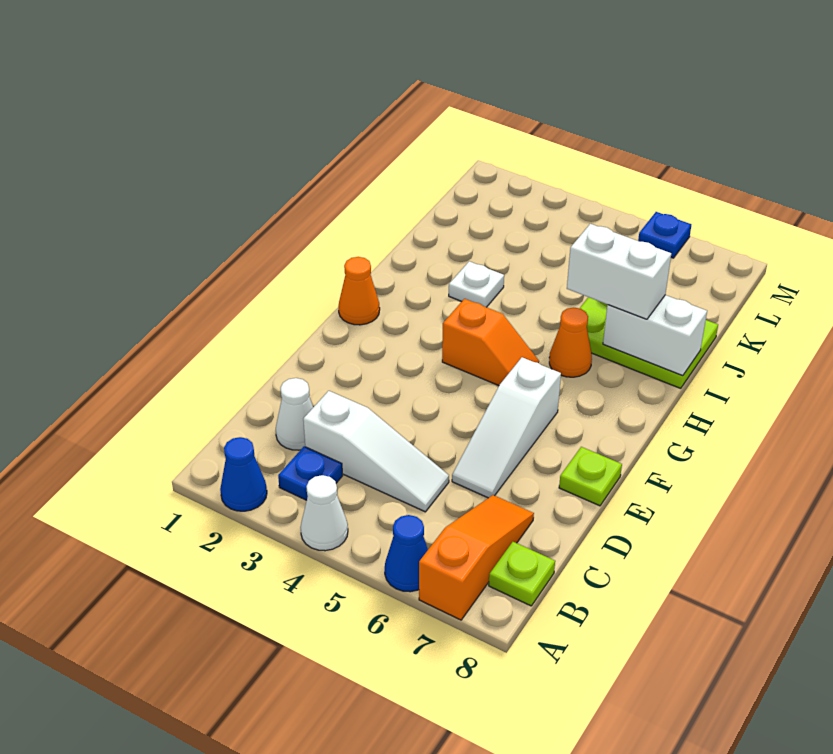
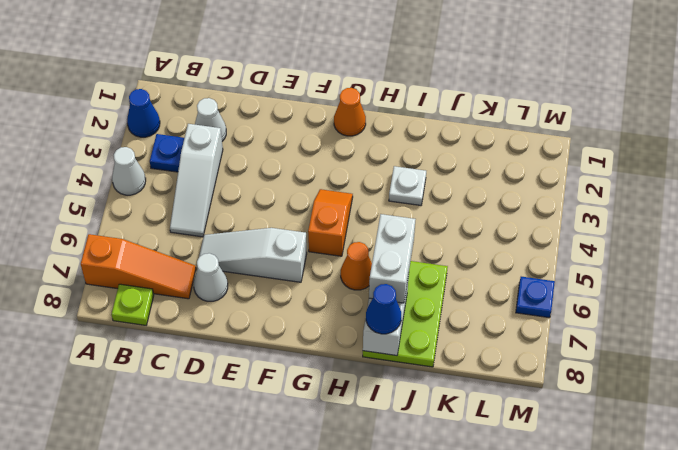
blue 1x1 cone [385,515,428,592] -> blue 1x1 cone moved to [366,284,401,334]
none -> white 1x1 cone [194,253,228,301]
lime 1x1 plate [559,447,622,506] -> none
orange 1x2 slope [442,299,539,386] -> orange 1x2 slope turned to [308,189,353,256]

